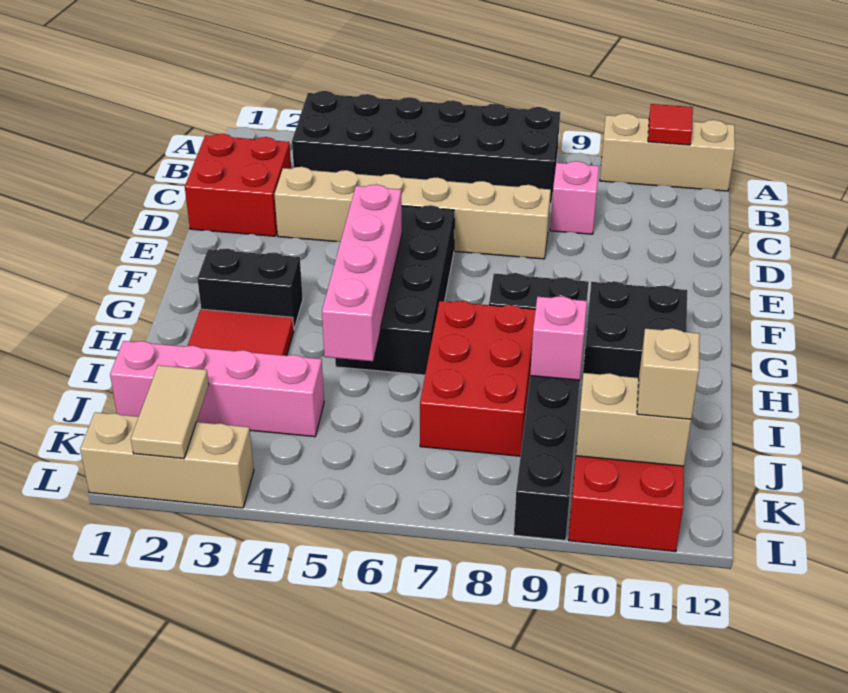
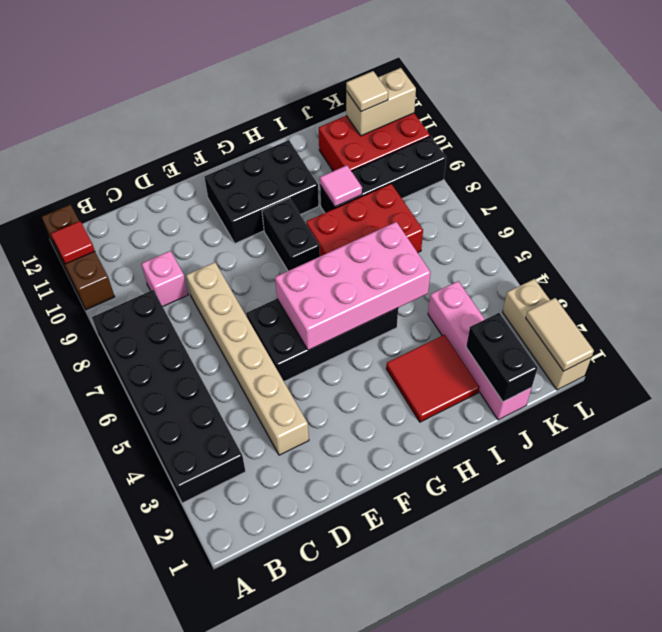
tan 1x3 brick [600,113,735,191] -> brown 1x3 brick [42,204,115,310]
red 2x2 brick [185,134,291,236] -> none
pink 1x4 brick [322,184,402,361] -> pink 2x4 brick [275,222,431,350]
black 1x2 brick [197,248,303,329] -> black 1x2 brick moved to [466,313,538,402]
black 2x2 brick [582,281,687,383] -> black 2x3 brick [204,140,319,243]
pink 1x1 brick [530,296,587,380] -> pink 1x1 tile [320,165,362,207]
tan 1x2 tile [131,365,209,458] -> tan 1x2 tile turned to [526,298,594,371]
tan 1x2 brick [576,373,691,466] -> tan 1x2 brick turned to [346,68,416,136]
tan 1x1 brick [637,329,700,419] -> tan 1x1 tile [346,71,388,112]

